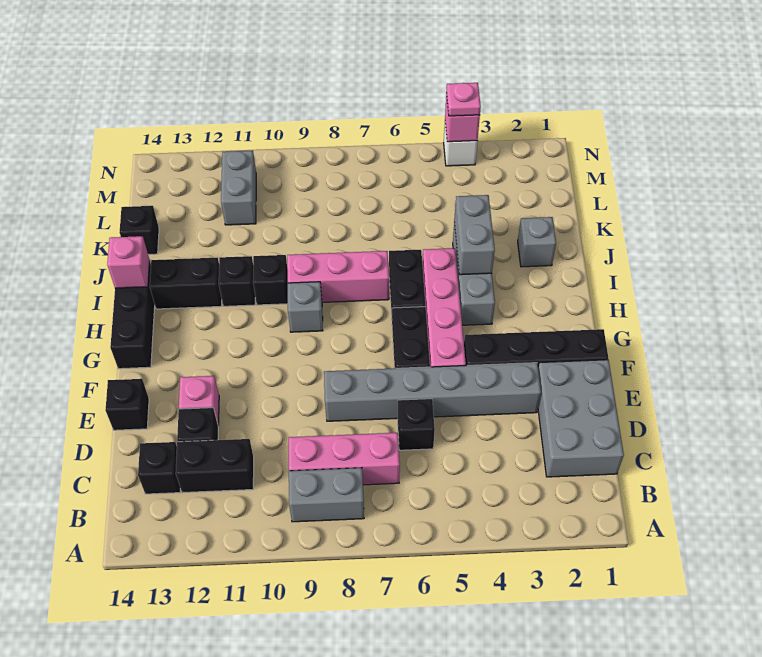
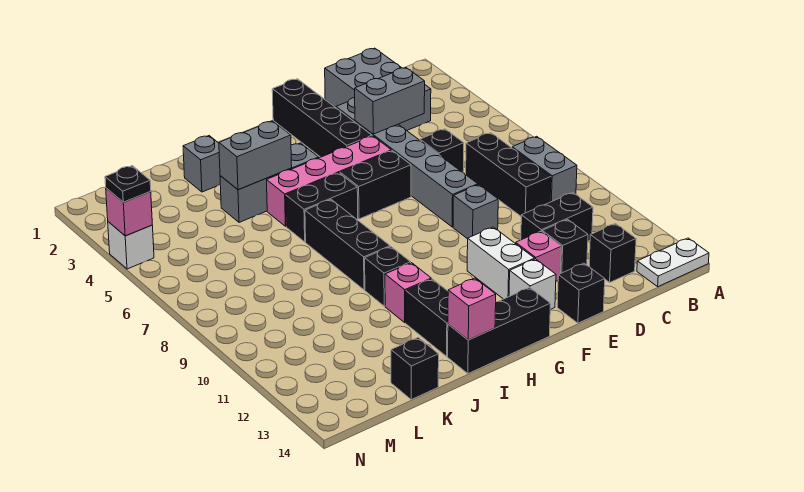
none -> white 1x2 plate [637,238,709,287]
grey 2x3 brick [538,360,624,477] -> grey 2x3 brick turned to [325,48,431,130]
pink 1x3 brick [289,433,400,485] -> black 1x3 brick [466,133,551,216]
black 1x2 brick [176,439,254,493] -> black 1x2 brick turned to [521,193,593,241]
none -> white 1x2 brick [467,227,535,299]
none -> white 1x1 brick [509,259,556,310]
grey 1x1 brick [288,282,323,332] -> grey 1x1 brick moved to [453,185,498,239]
pink 1x3 brick [287,251,389,302] -> black 1x3 brick [305,200,390,290]
black 1x1 brick [219,256,255,306] -> pink 1x1 brick [385,263,431,323]
grey 1x2 brick [221,151,256,225] -> grey 1x2 brick moved to [355,68,425,134]
pink 1x1 plate [446,83,481,116] -> black 1x1 plate [105,166,151,202]

